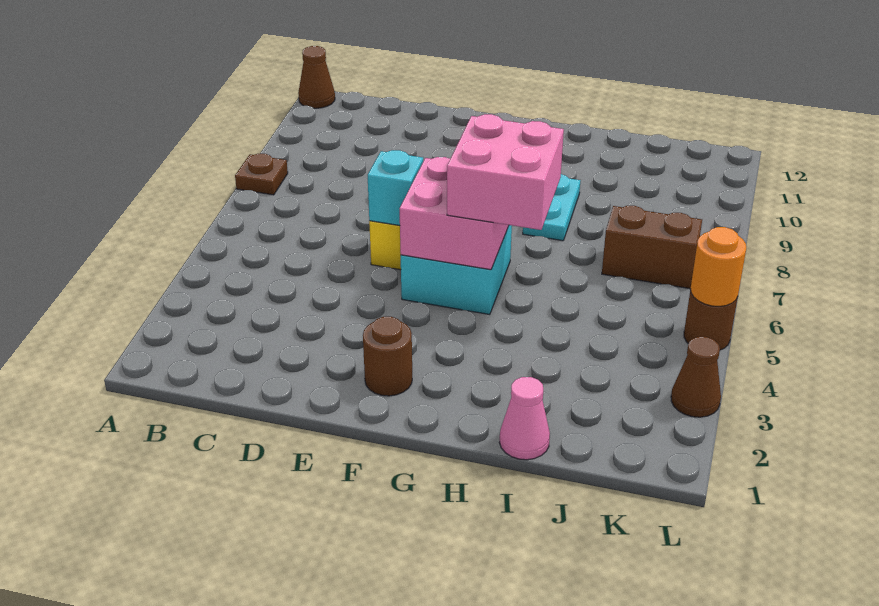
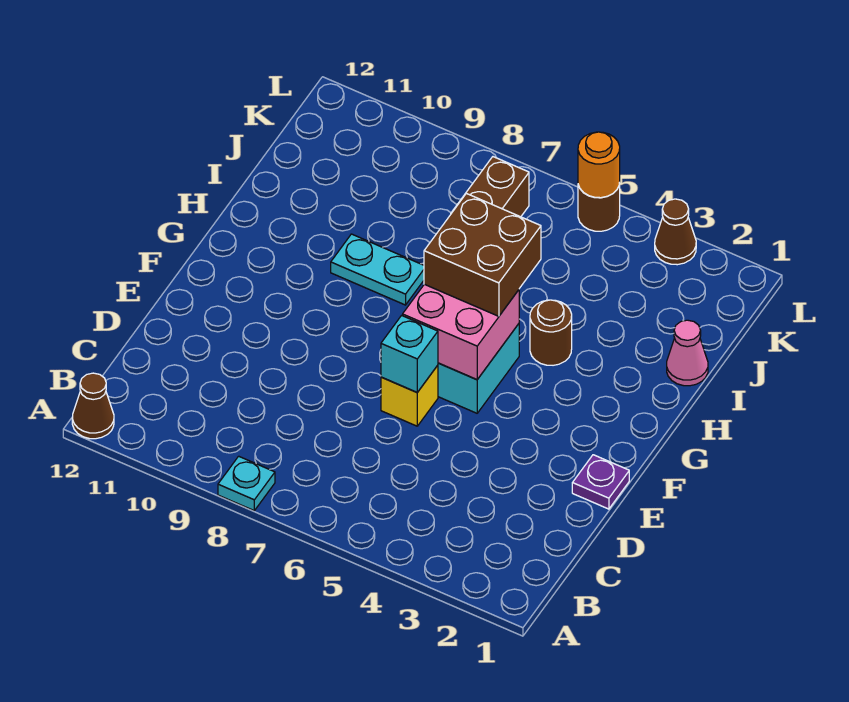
brown 1x1 plate [235,154,288,195] -> cyan 1x1 plate [218,456,275,510]
none -> purple 1x1 plate [572,455,629,509]
brown 1x1 round brick [363,317,412,396] -> brown 1x1 round brick moved to [530,300,572,365]
pink 2x2 brick [447,114,564,230] -> brown 2x2 brick [424,193,541,316]

